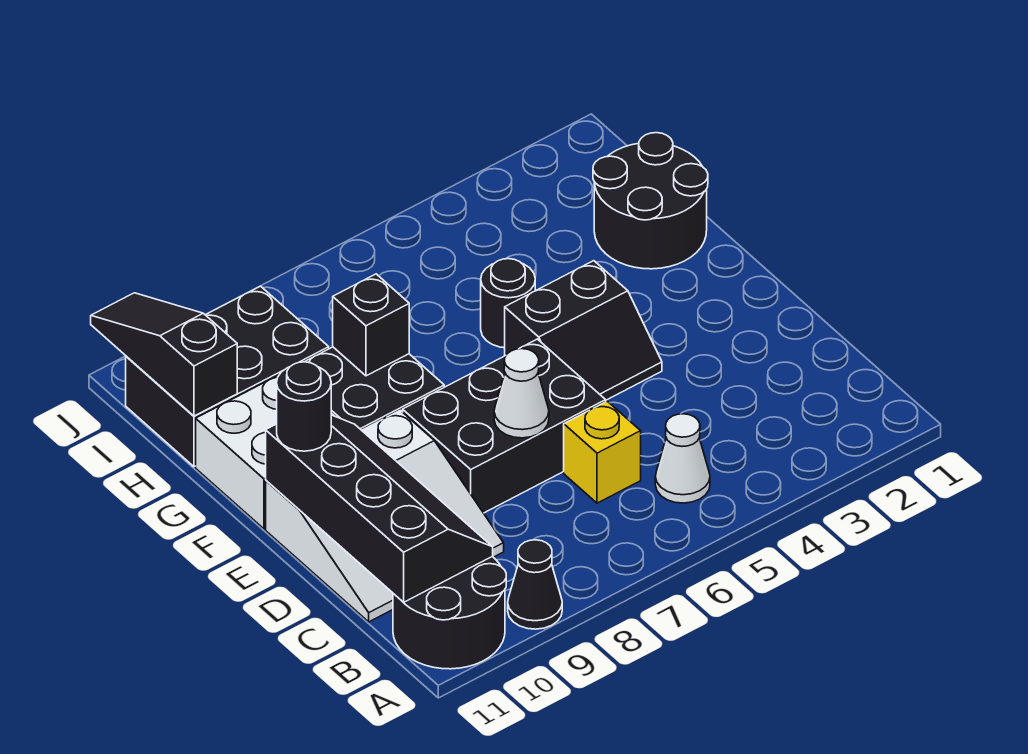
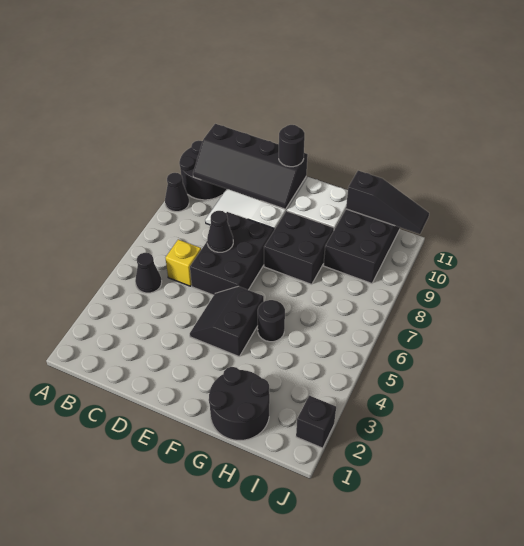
white 1x1 cone [655,414,710,503] -> black 1x1 cone [135,253,162,293]
white 1x1 cone [494,349,549,438] -> black 1x1 cone [207,211,233,252]
black 1x1 brick [333,274,409,376] -> black 1x1 brick moved to [296,396,336,448]

